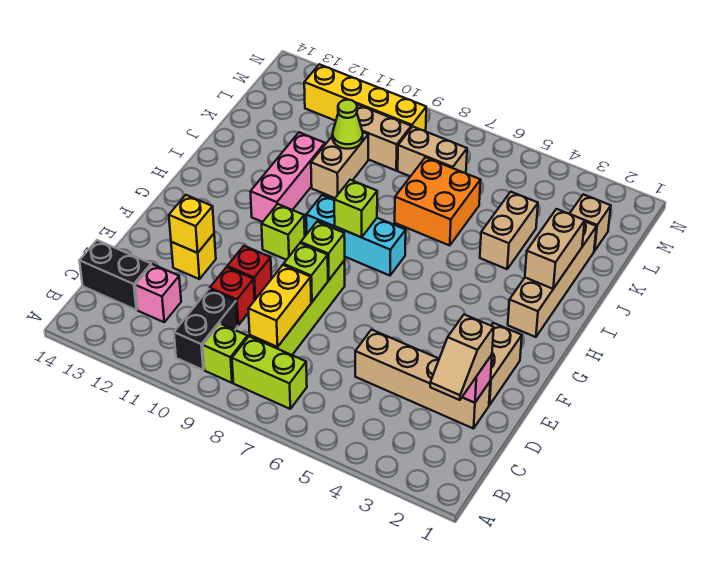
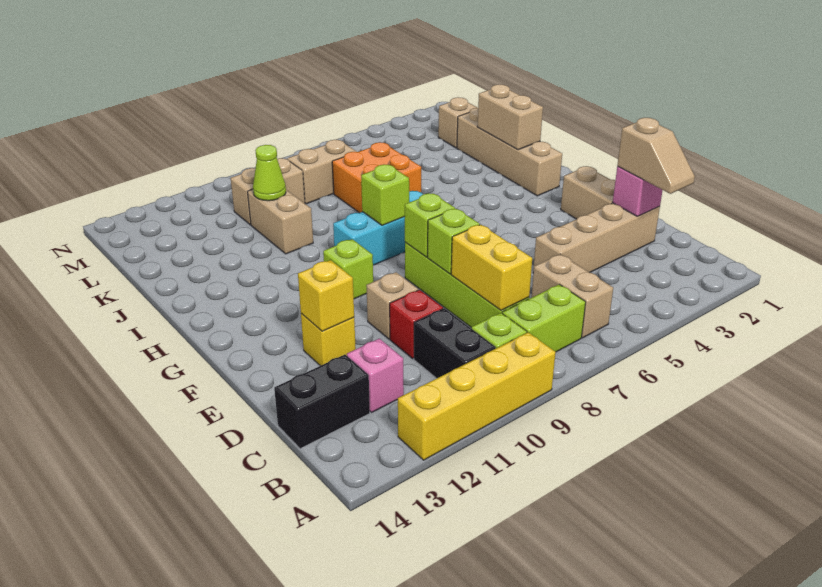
red 1x1 brick [227,246,272,299] -> tan 1x1 brick [366,272,418,339]
pink 1x3 brick [250,132,325,222] -> none
tan 1x2 brick [480,192,538,269] -> tan 1x2 brick moved to [532,254,613,338]
yellow 1x4 brick [304,64,426,132] -> yellow 1x4 brick moved to [398,332,556,460]

